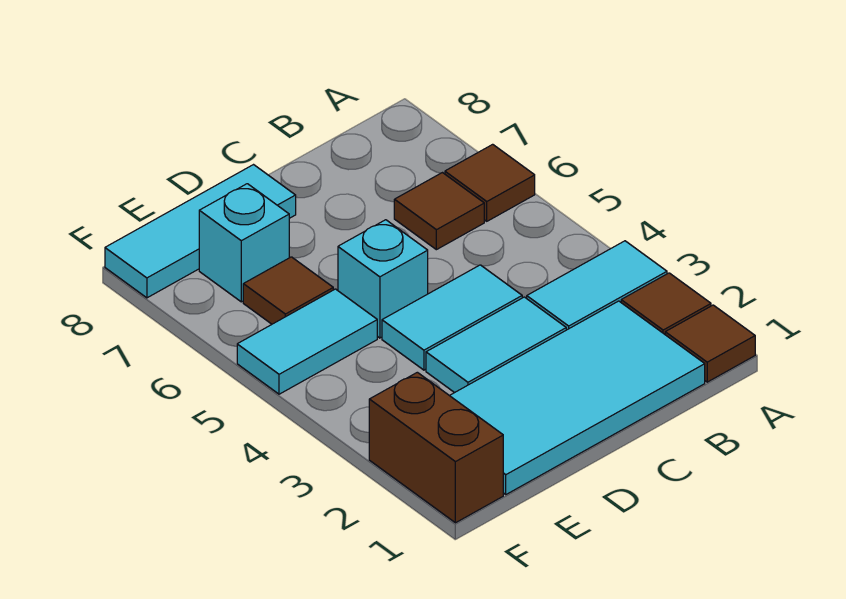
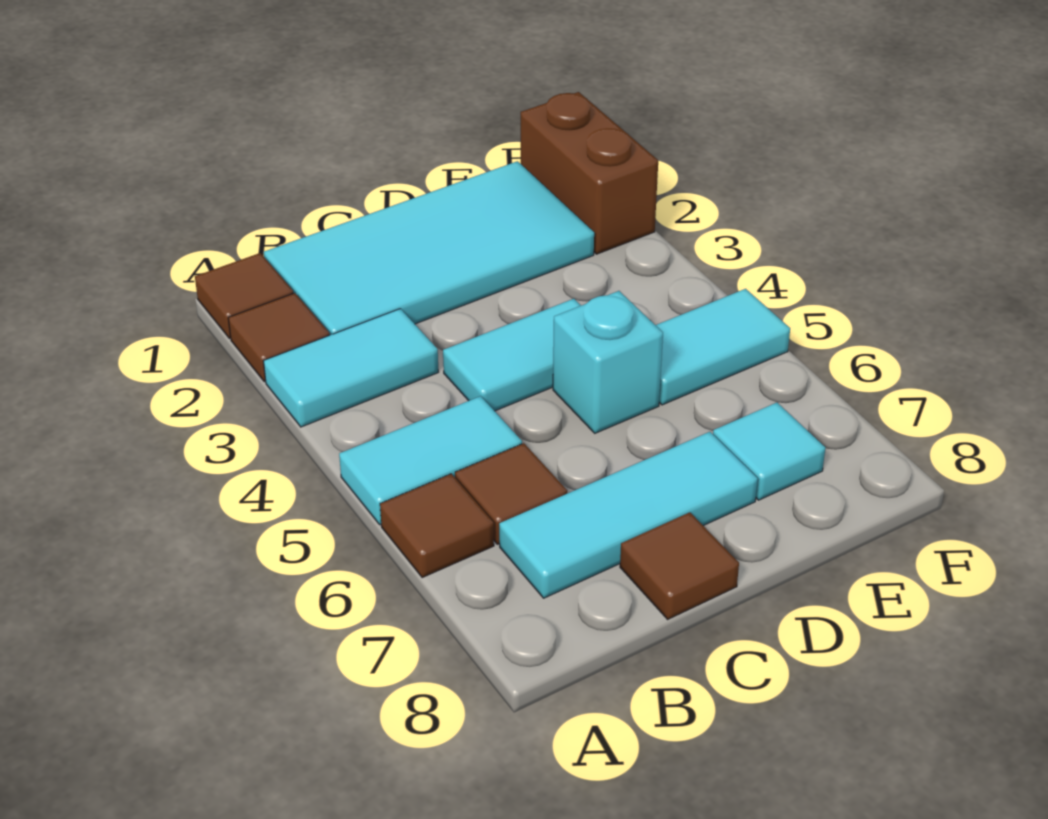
cyan 1x2 tile [426,297,566,393] -> cyan 1x2 tile moved to [339,396,522,525]
cyan 1x3 tile [105,165,296,298] -> cyan 1x3 tile moved to [499,432,758,598]
brown 1x1 tile [243,257,333,324] -> brown 1x1 tile moved to [620,512,739,619]
cyan 1x1 brick [199,184,289,302] -> cyan 1x1 tile [713,402,825,500]

